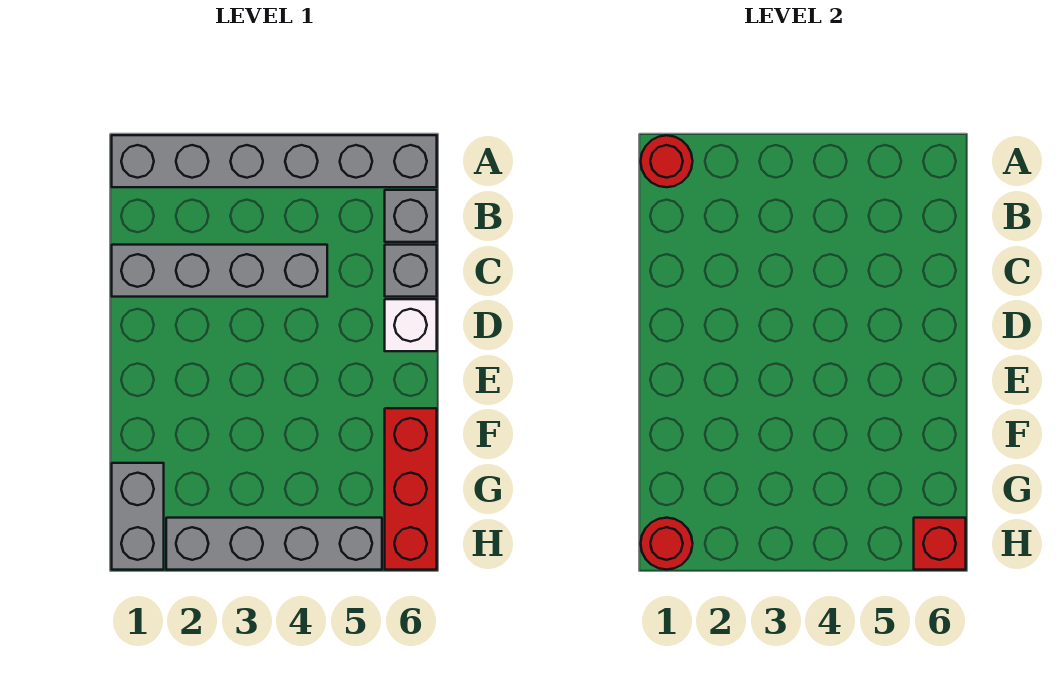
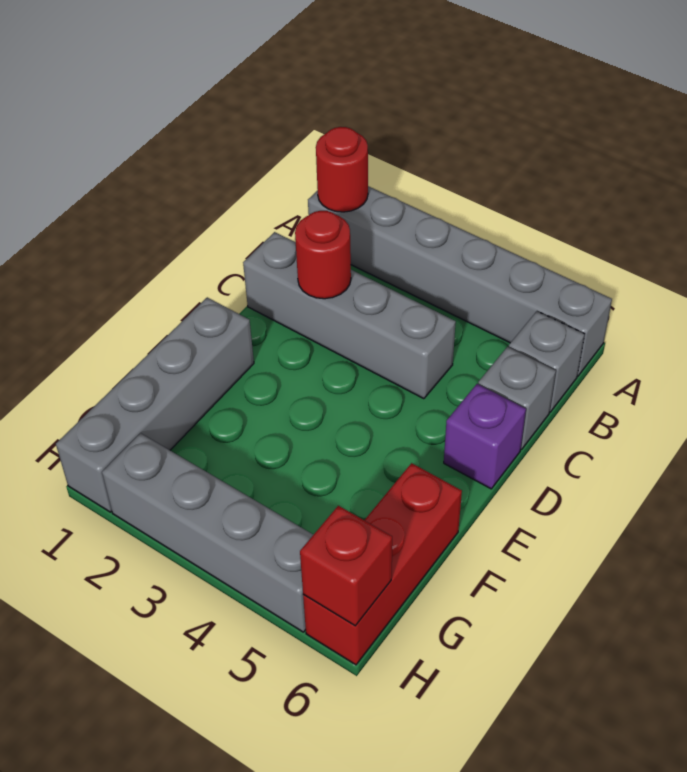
white 1x1 brick [385,299,437,351] -> purple 1x1 brick [444,384,526,489]
grey 1x2 brick [112,463,164,570] -> grey 1x4 brick [56,297,254,512]
red 1x1 round brick [641,518,693,570] -> red 1x1 round brick moved to [295,211,351,299]

